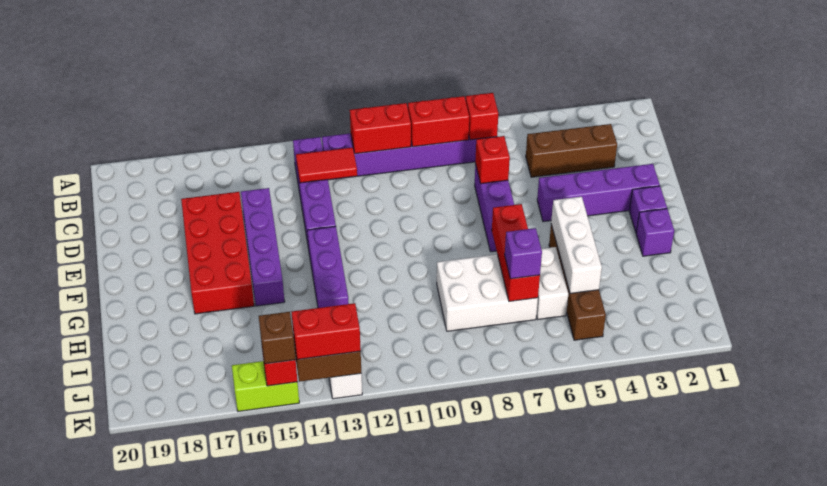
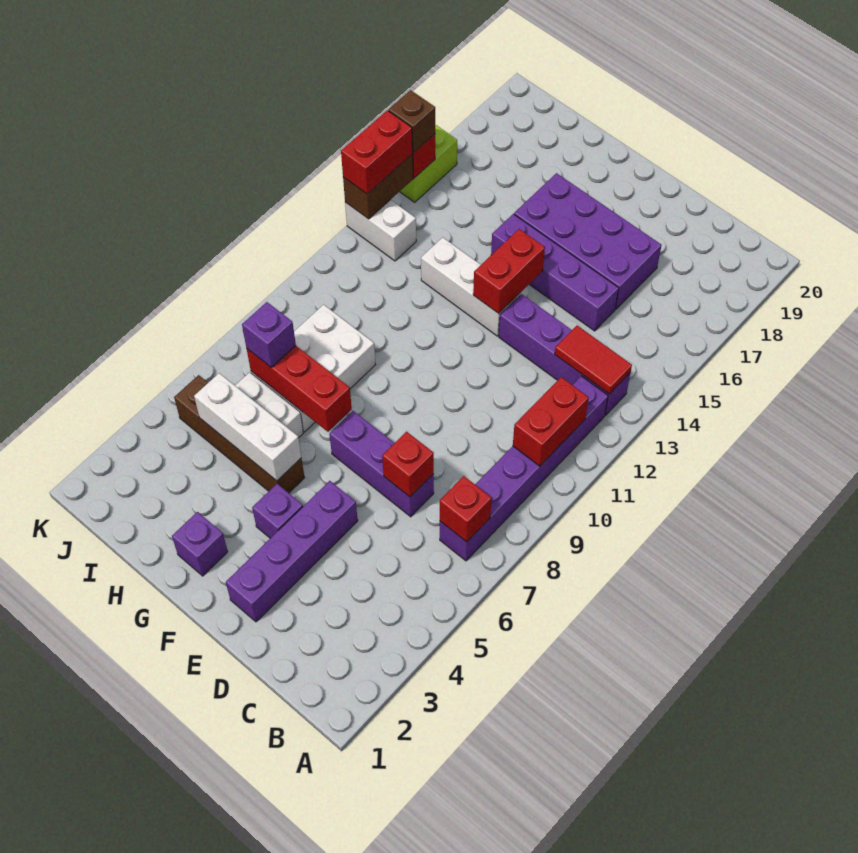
red 1x2 brick [408,96,469,147] -> red 1x2 brick moved to [473,229,545,314]
brown 1x3 brick [526,124,617,177] -> none
red 1x2 tile [296,147,357,183] -> red 1x2 tile turned to [555,326,632,394]
red 2x4 brick [181,192,254,314] -> purple 2x4 brick [514,173,662,309]
purple 1x1 brick [629,186,667,232] -> purple 1x1 brick moved to [252,484,303,538]
purple 1x3 brick [307,226,349,308] -> white 1x3 brick [421,237,520,336]

